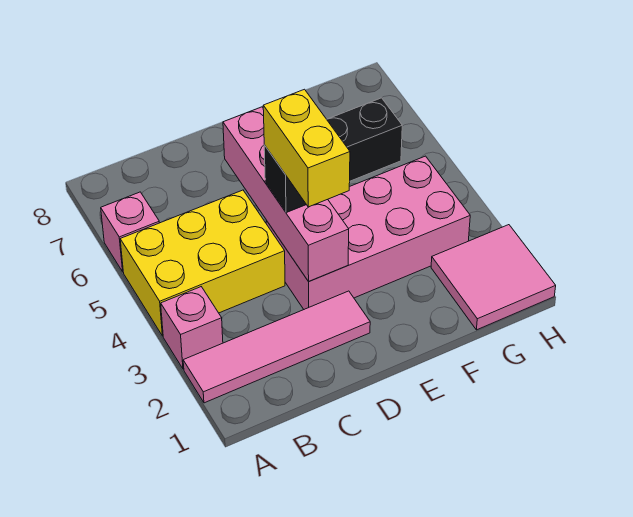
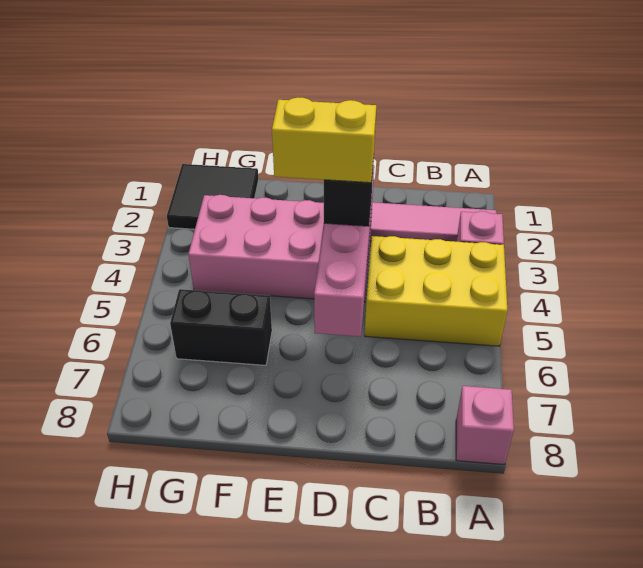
pink 1x1 brick [101,192,159,272] -> pink 1x1 brick moved to [456,386,514,465]
yellow 1x2 brick [263,89,350,207] -> yellow 1x2 brick turned to [272,97,376,183]
pink 2x2 tile [431,225,556,330] -> black 2x2 tile [167,164,258,229]

